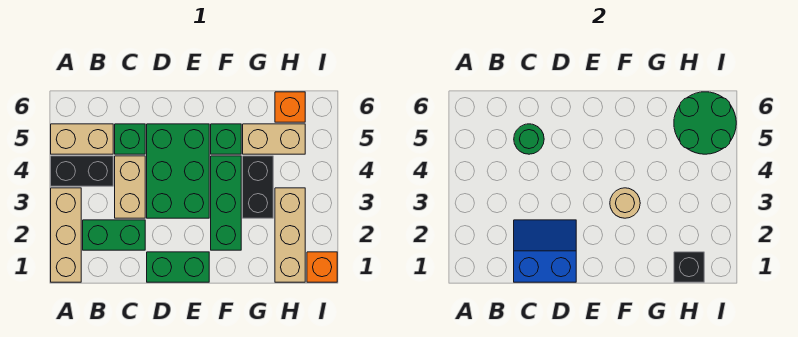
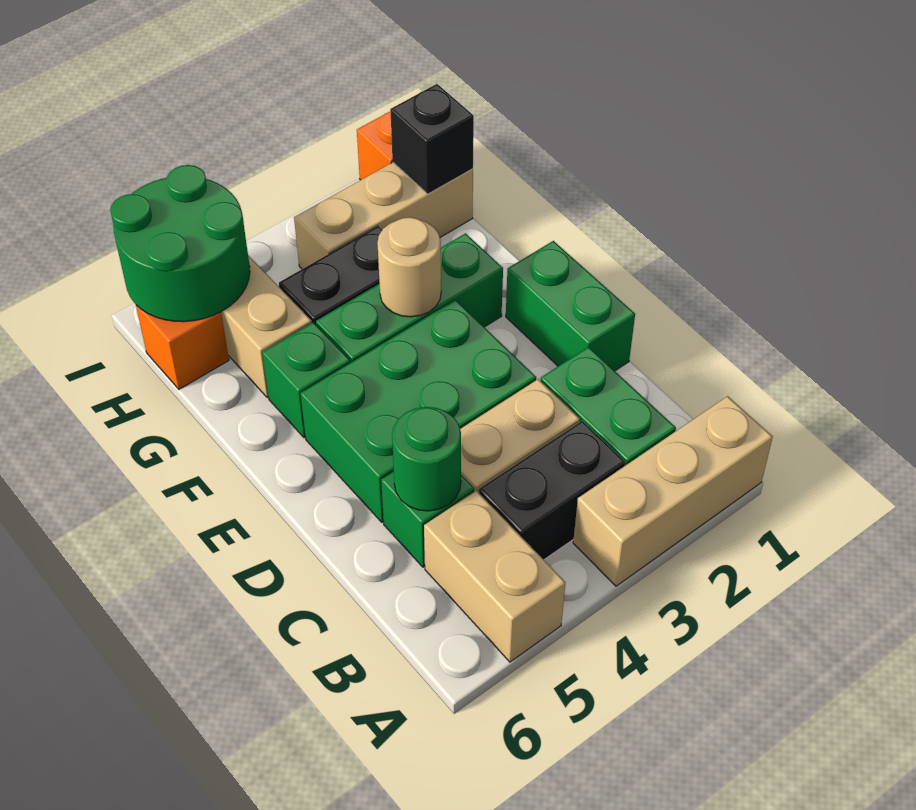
black 1x2 brick [51,156,113,186] -> black 1x2 brick turned to [479,421,625,560]
blue 2x2 slope [514,220,576,282] -> none

